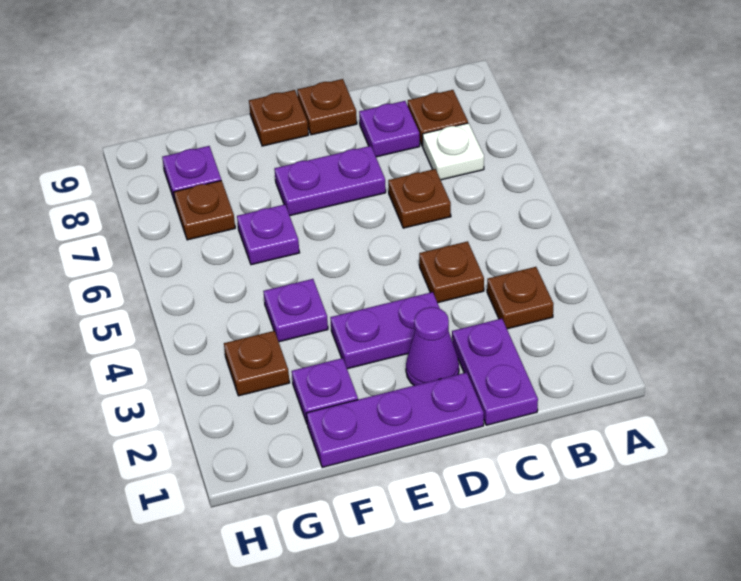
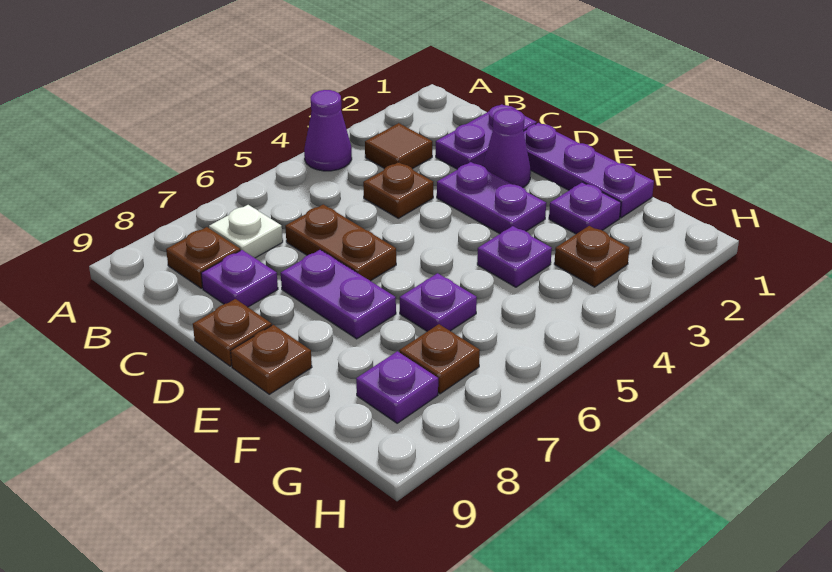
none -> purple 1x1 cone [304,90,352,171]
brown 1x1 plate [487,267,553,329] -> brown 1x1 tile [365,123,432,169]
brown 1x1 plate [388,169,451,228] -> brown 1x2 plate [285,204,396,281]

